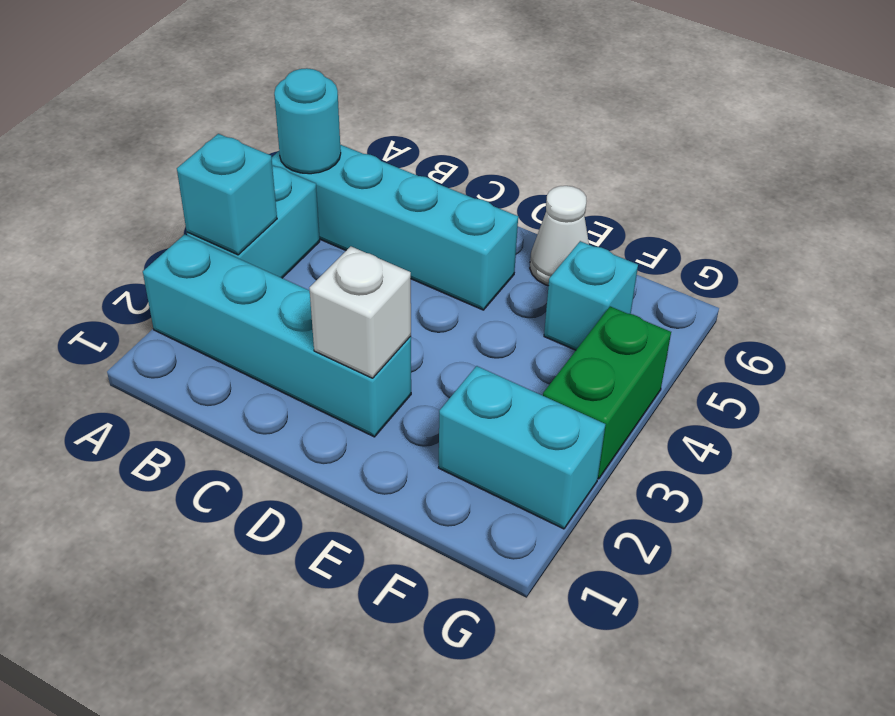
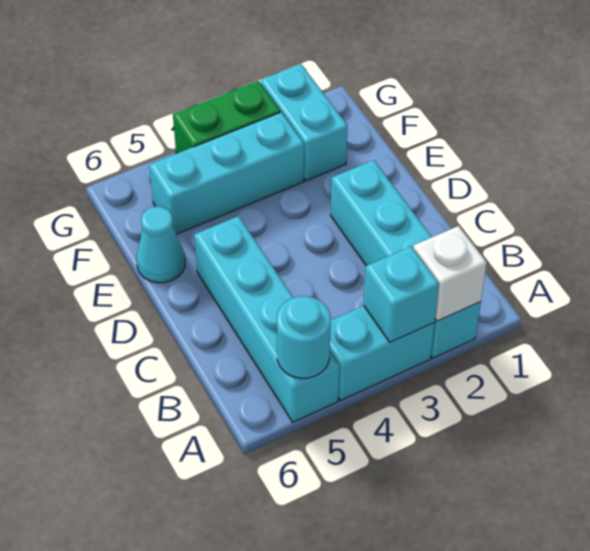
white 1x1 brick [309,246,411,378] -> white 1x1 brick moved to [413,226,487,321]
white 1x1 cone [530,186,589,286] -> cyan 1x1 cone [137,207,185,283]
cyan 1x1 brick [544,241,638,350] -> cyan 1x3 brick [149,112,304,234]

